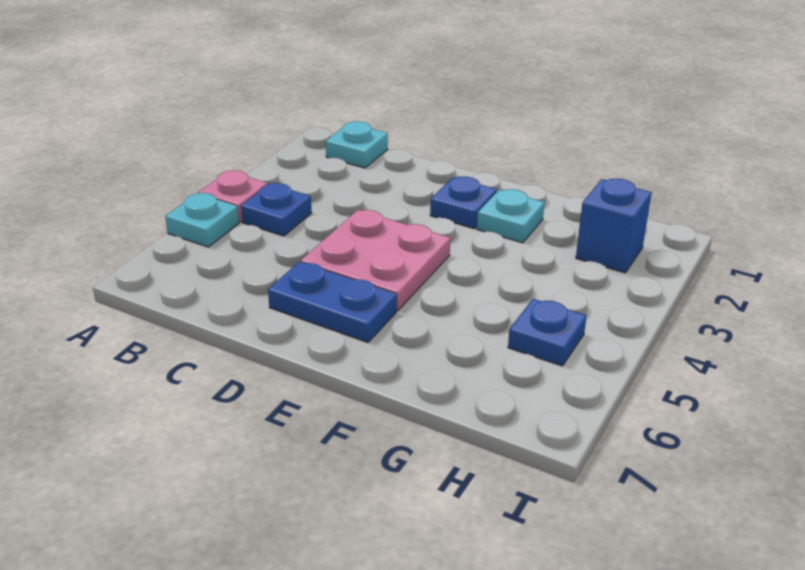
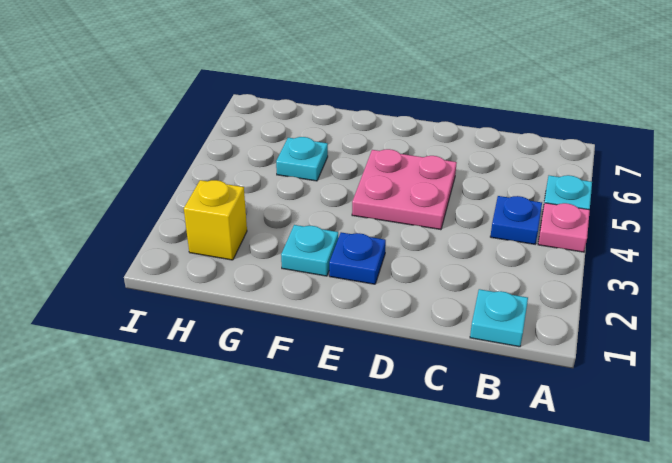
blue 1x2 plate [268,262,397,342] -> none
none -> cyan 1x1 plate [276,137,328,181]
blue 1x1 brick [576,178,652,273] -> yellow 1x1 brick [184,180,247,260]
blue 1x1 plate [508,299,586,366] -> none

